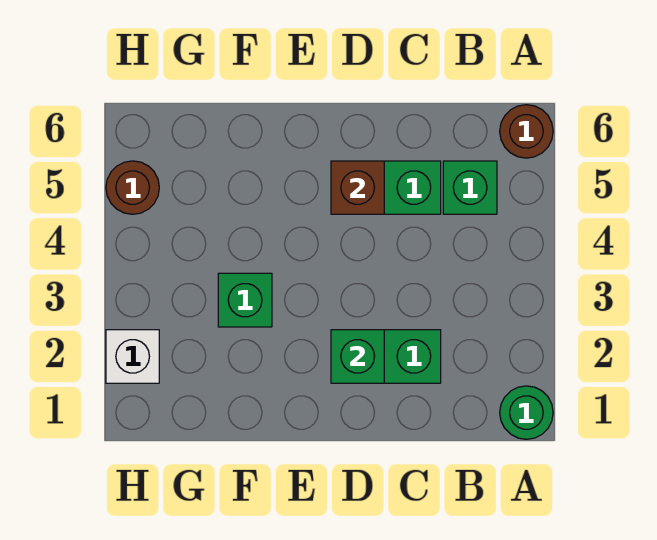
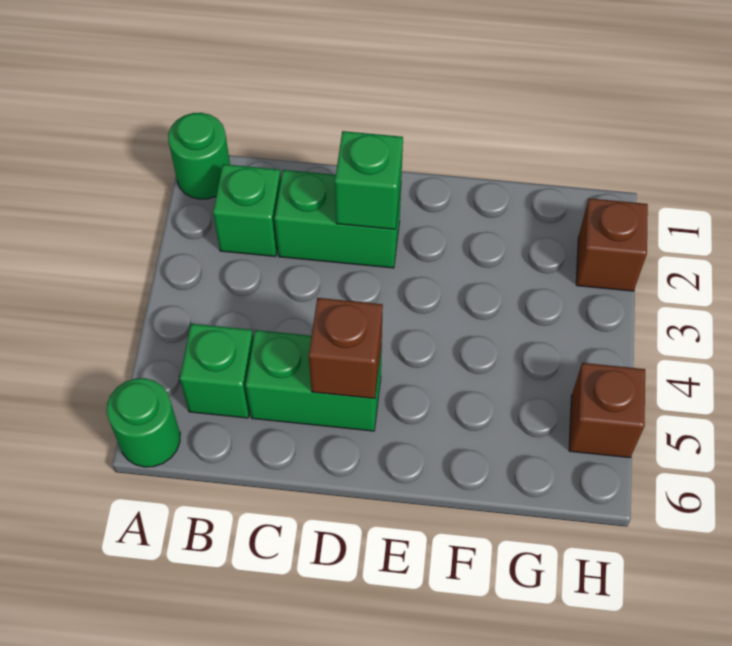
brown 1x1 round brick [500,105,553,158] -> green 1x1 round brick [107,378,180,467]
green 1x1 brick [218,273,272,327] -> green 1x1 brick moved to [213,164,281,257]
white 1x1 brick [106,330,159,383] -> brown 1x1 brick [576,198,648,291]
brown 1x1 round brick [106,161,159,214] -> brown 1x1 brick [569,363,645,458]

